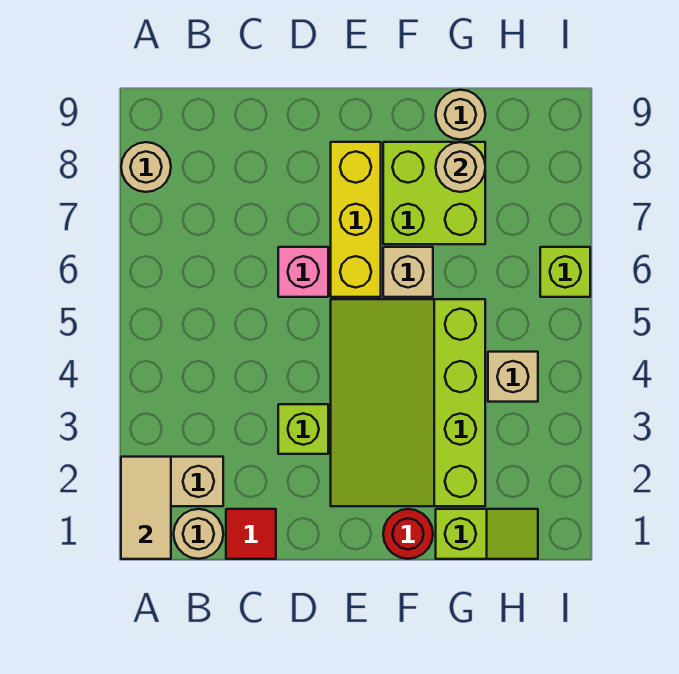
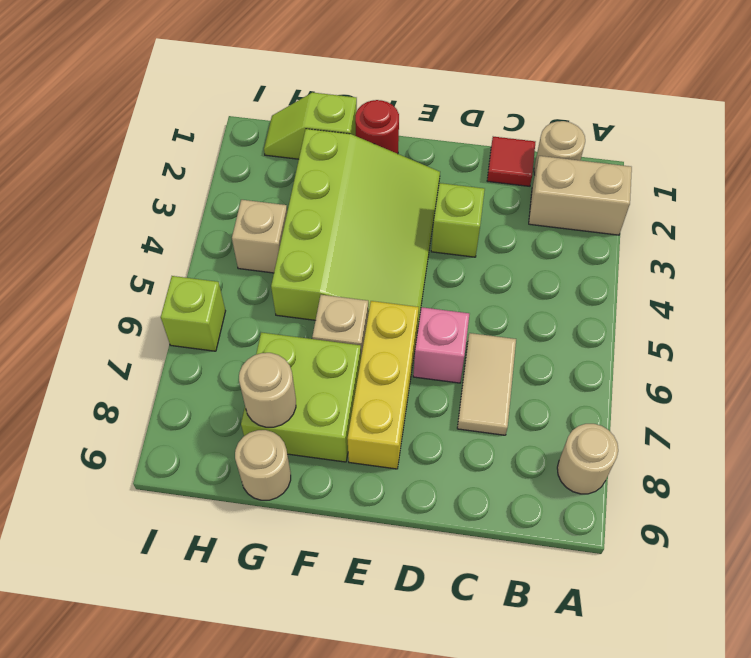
tan 1x2 tile [121,457,171,559] -> tan 1x2 tile moved to [457,333,516,435]

